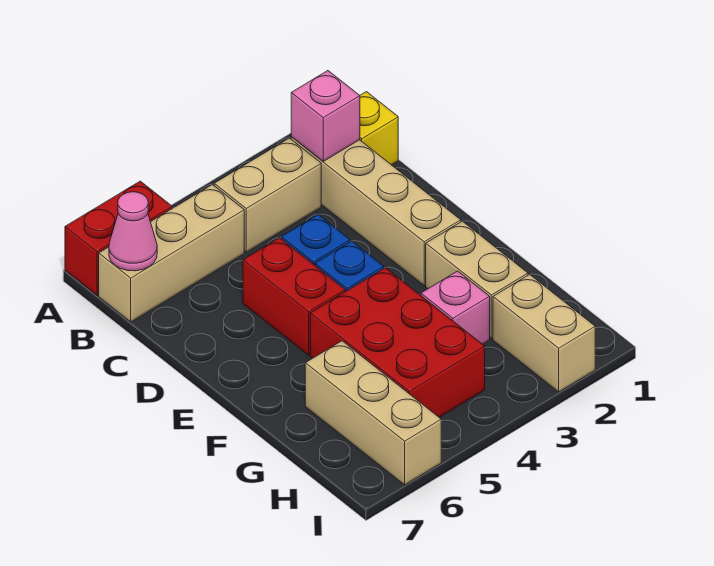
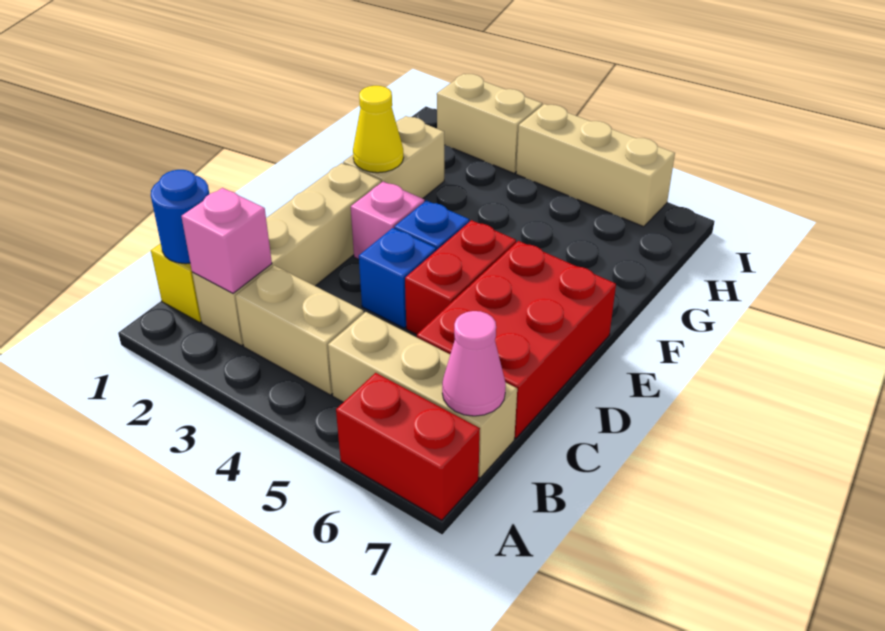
none -> blue 1x1 round brick [151,170,209,264]
none -> yellow 1x1 cone [353,86,404,173]
red 2x3 brick [310,268,485,417] -> red 2x3 brick moved to [417,241,616,438]
pink 1x1 brick [421,271,490,344] -> pink 1x1 brick moved to [351,181,424,259]
tan 1x3 brick [305,341,441,485] -> tan 1x3 brick turned to [516,104,675,227]
tan 1x2 brick [493,274,595,392] -> tan 1x2 brick turned to [437,74,542,173]

